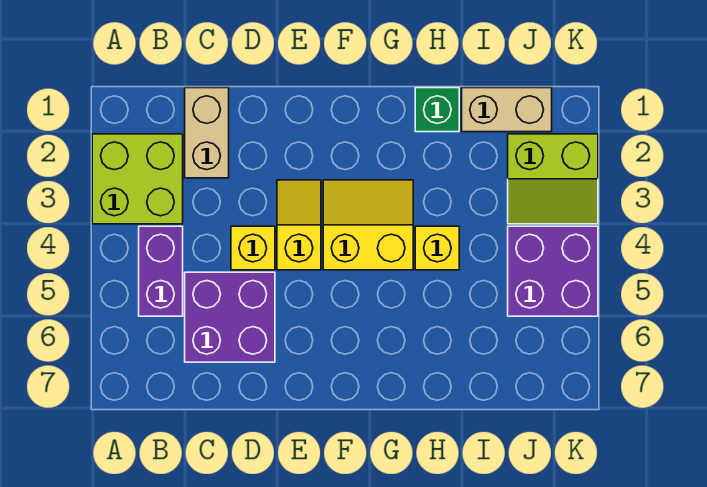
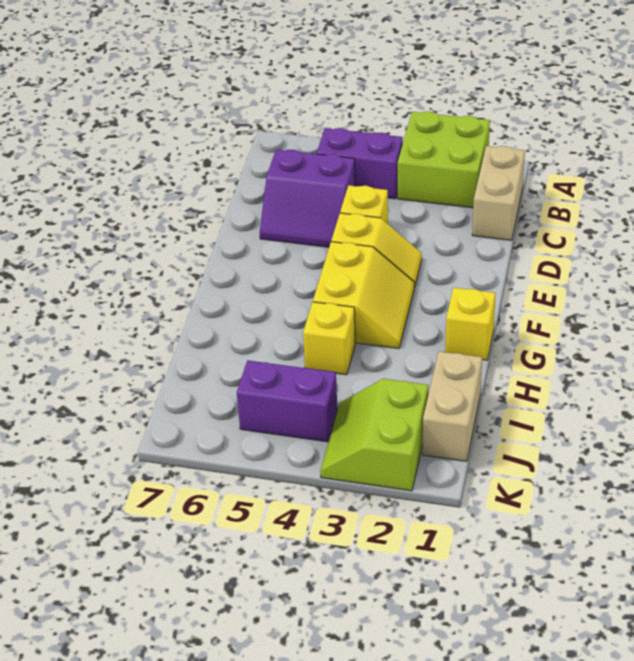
tan 1x2 brick [185,88,229,178] -> tan 1x2 brick turned to [472,146,525,240]
purple 2x2 brick [185,272,275,362] -> purple 2x2 slope [260,150,355,247]
none -> yellow 1x1 brick [445,288,496,360]
green 1x1 brick [415,88,459,132] -> none
purple 2x2 brick [508,226,598,316] -> purple 1x2 brick [237,360,337,442]

